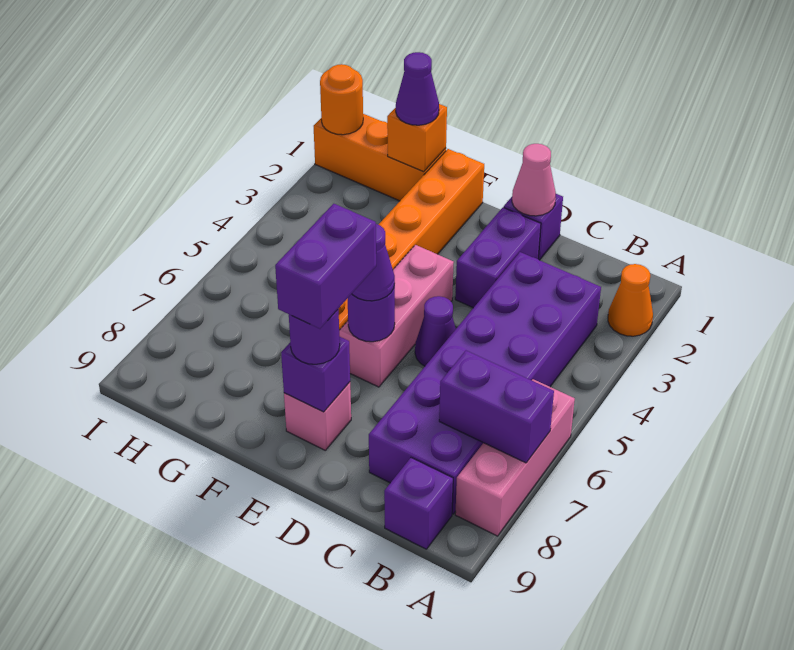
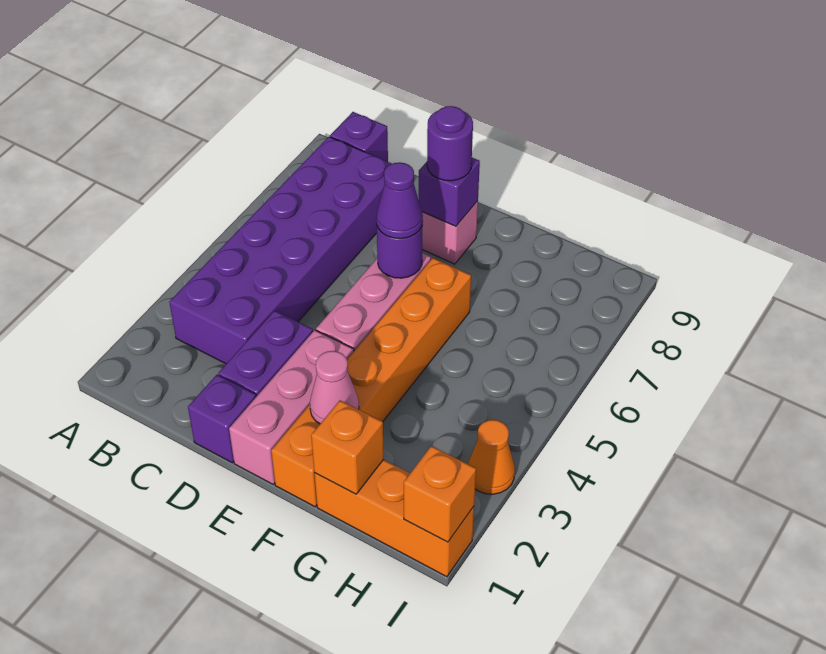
orange 1x1 cone [608,264,653,336] -> orange 1x1 cone moved to [468,420,515,494]
pink 1x3 brick [455,379,575,536] -> pink 1x3 brick moved to [229,330,354,484]
purple 1x2 brick [439,351,554,463] -> none
pink 1x1 cone [512,144,556,216] -> pink 1x1 cone moved to [310,351,359,424]
purple 1x1 cone [415,296,456,366] -> none
purple 1x2 brick [275,204,376,329] -> none
purple 1x1 cone [396,52,439,125] -> none
orange 1x1 round brick [320,64,363,135] -> orange 1x1 brick [404,446,476,542]

